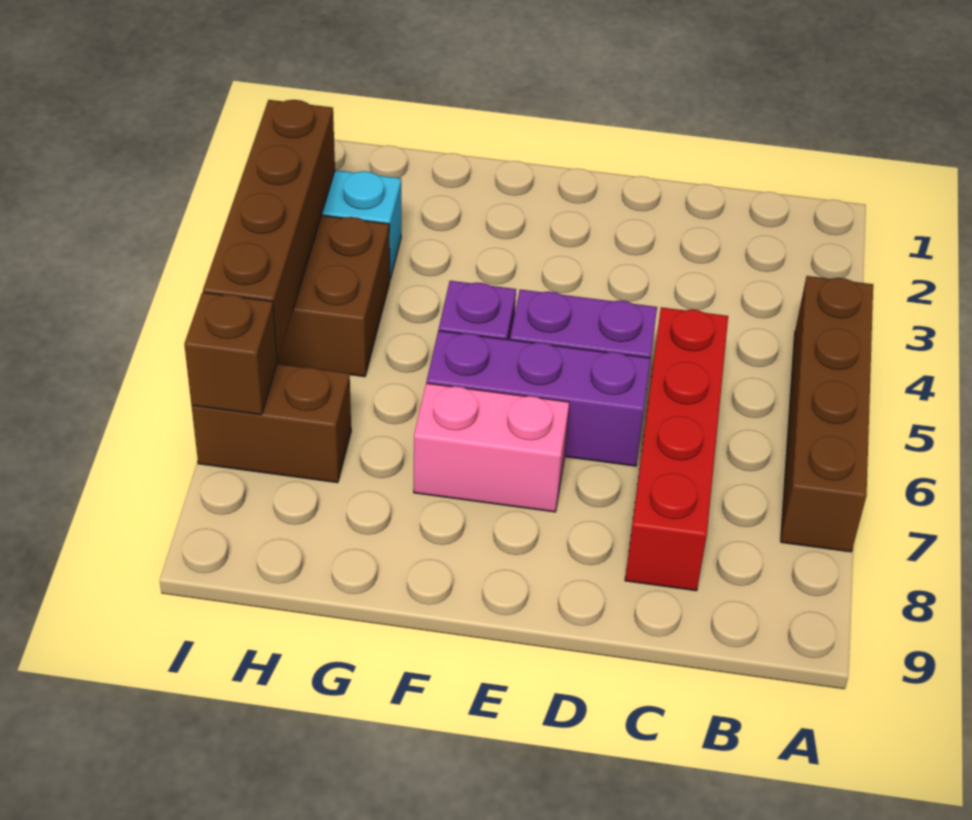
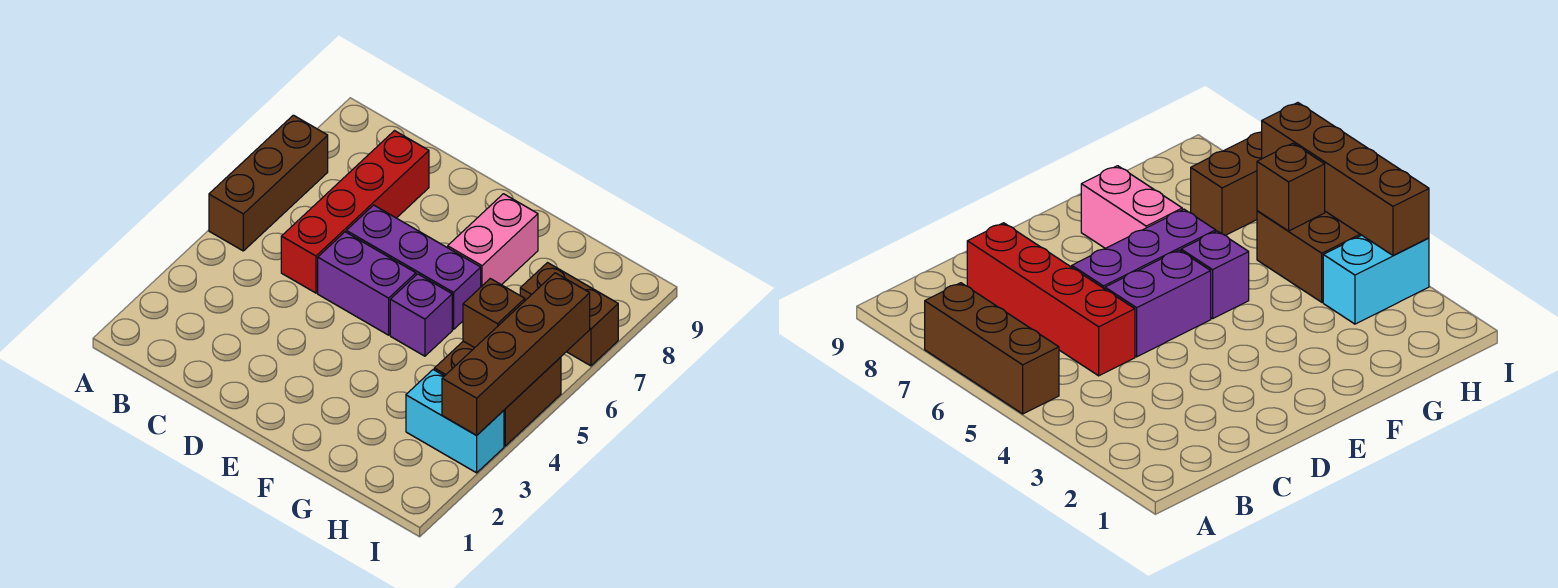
brown 1x4 brick [781,276,873,552] -> brown 1x3 brick [209,115,328,251]
pink 1x2 brick [414,383,569,512] -> pink 1x2 brick turned to [448,194,538,287]
brown 1x1 brick [184,292,277,415] -> brown 1x1 brick moved to [463,279,525,348]

